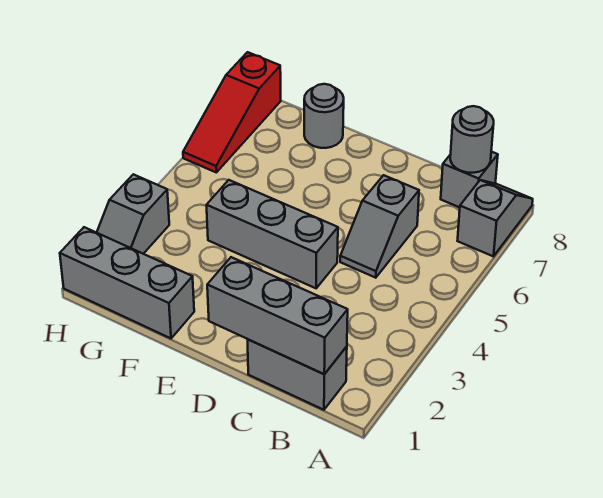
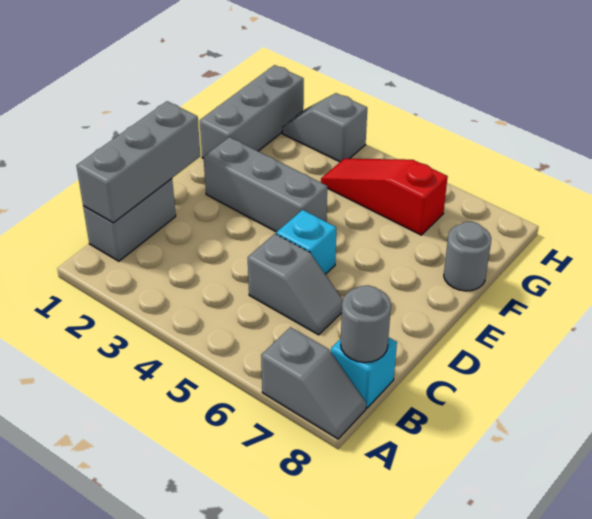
grey 1x1 brick [441,152,498,207] -> cyan 1x1 brick [331,337,397,408]
grey 1x2 slope [340,175,419,278] -> grey 1x2 slope turned to [248,234,343,335]
grey 1x3 brick [207,180,338,288] -> grey 1x3 brick turned to [204,137,327,232]
none -> cyan 1x1 brick [276,210,336,274]
red 1x3 slope [183,52,281,172] -> red 1x3 slope moved to [321,159,448,235]

